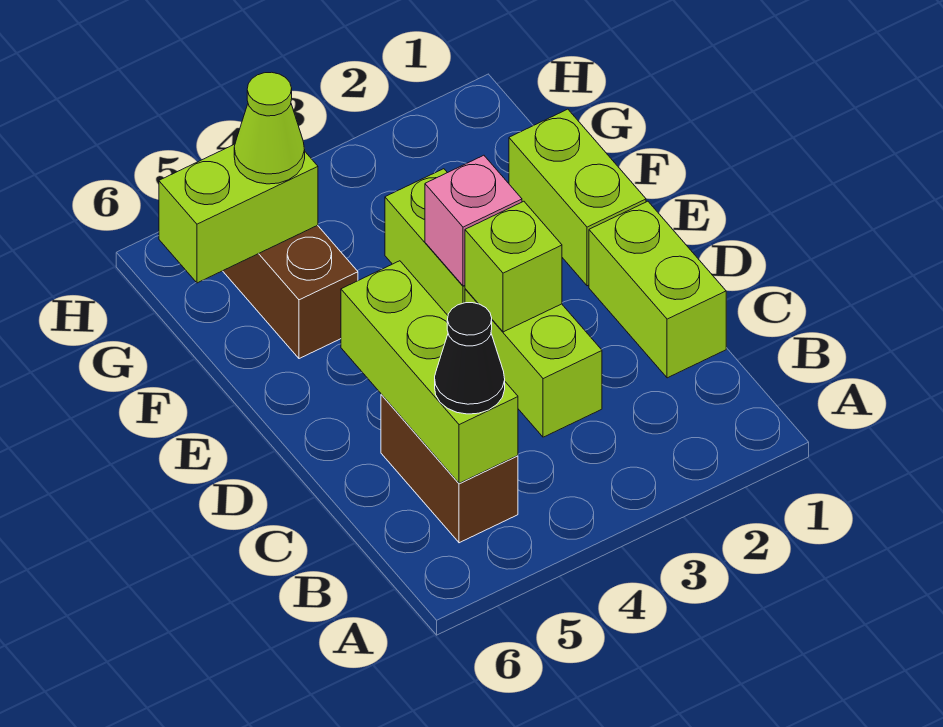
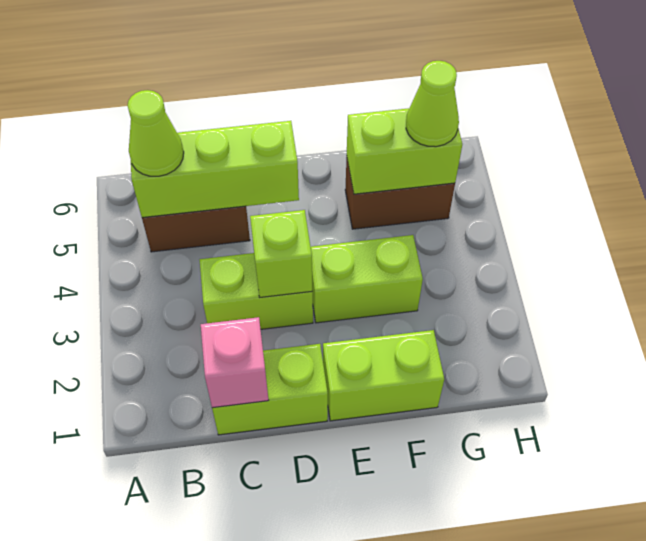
black 1x1 cone [435,303,505,414] -> lime 1x1 cone [128,90,184,176]
pink 1x1 brick [425,155,522,286] -> pink 1x1 brick moved to [201,317,269,408]
lime 1x2 brick [159,144,318,283] -> lime 1x2 brick turned to [347,108,462,194]

